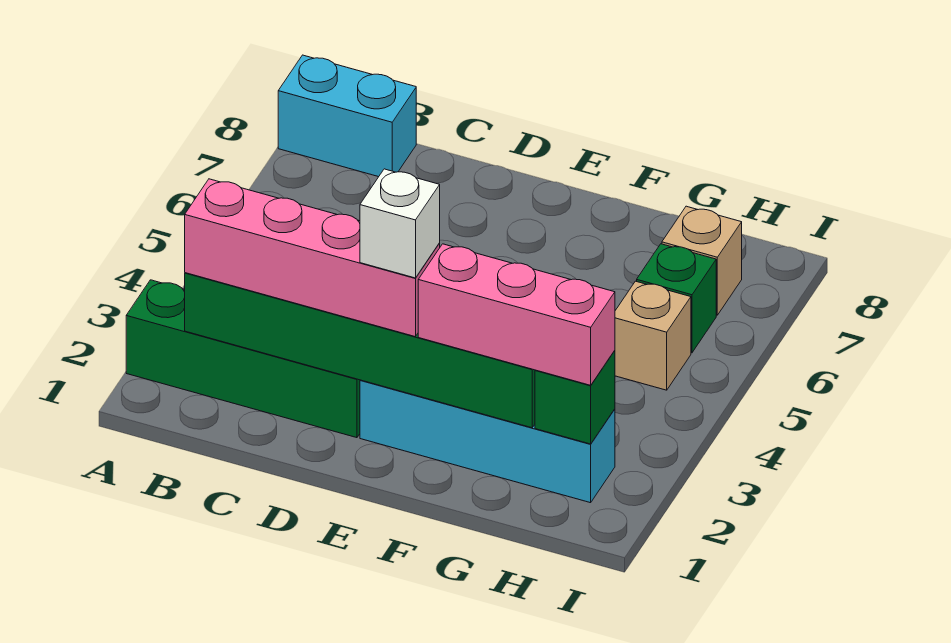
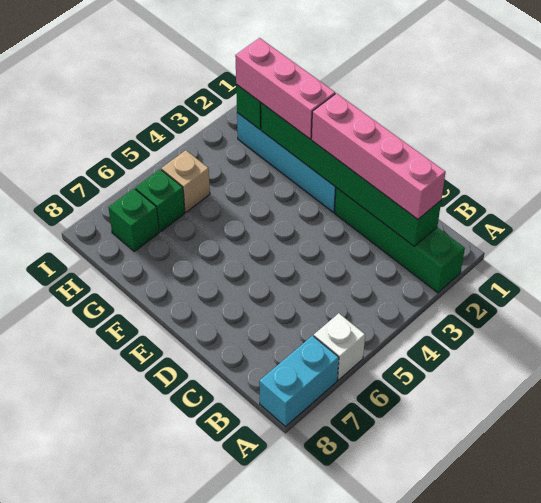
cyan 1x2 brick [278,55,416,177] -> cyan 1x2 brick turned to [259,336,339,427]
white 1x1 brick [360,169,440,278] -> white 1x1 brick moved to [314,313,365,380]
tan 1x1 brick [662,206,742,315] -> green 1x1 brick [108,189,159,251]

